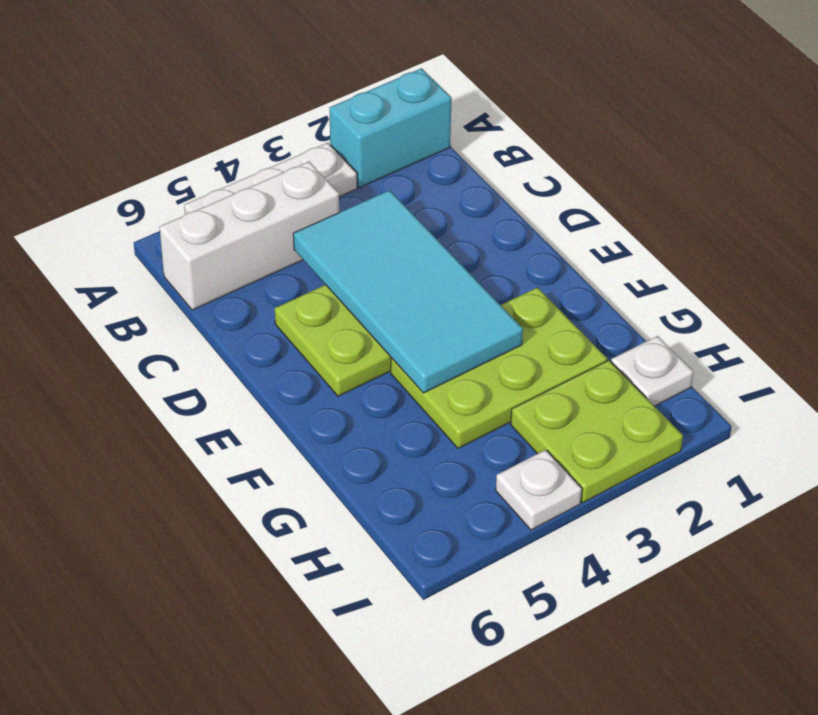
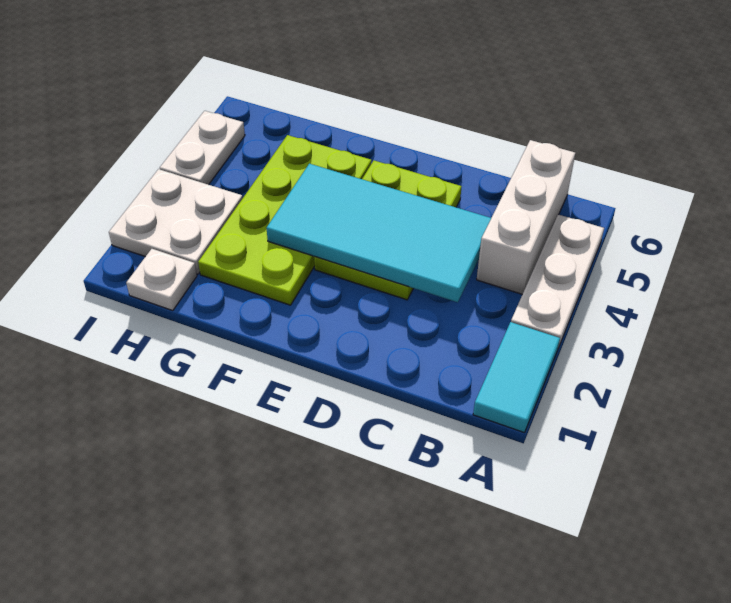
cyan 1x2 brick [329,68,452,188] -> cyan 1x2 tile [473,322,560,433]
lime 2x3 plate [391,287,607,448] -> lime 2x4 plate [198,135,372,305]
lime 2x2 plate [511,360,683,503] -> white 2x2 plate [109,169,243,274]
white 1x1 plate [496,450,582,530] -> white 1x2 plate [160,111,245,185]

